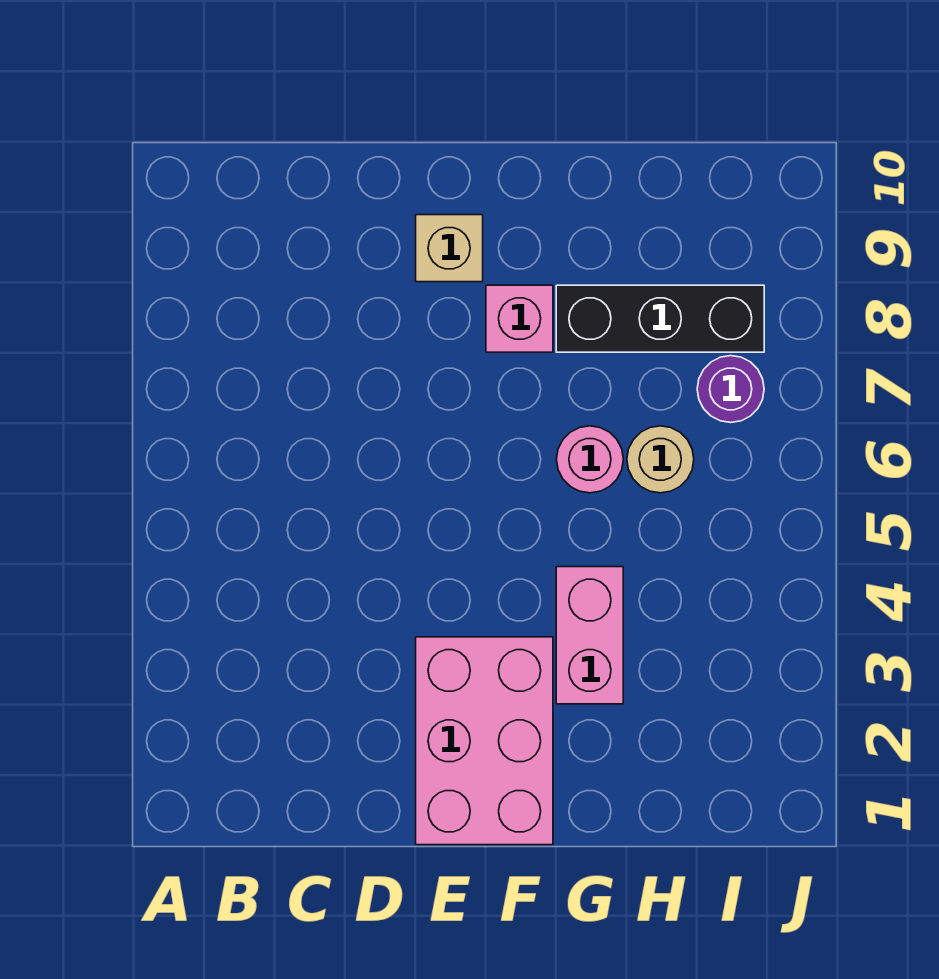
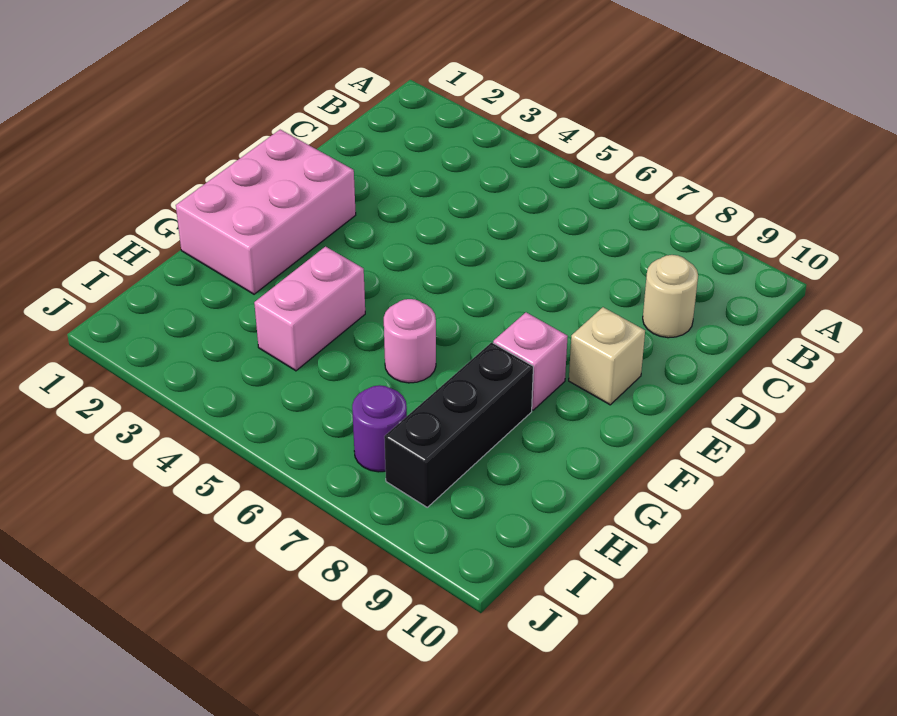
pink 2x3 brick [416,637,553,845] -> pink 2x3 brick turned to [176,130,356,294]
pink 1x2 brick [556,567,623,704] -> pink 1x2 brick turned to [254,247,365,371]
tan 1x1 round brick [627,426,694,493] -> tan 1x1 round brick moved to [643,255,698,338]

